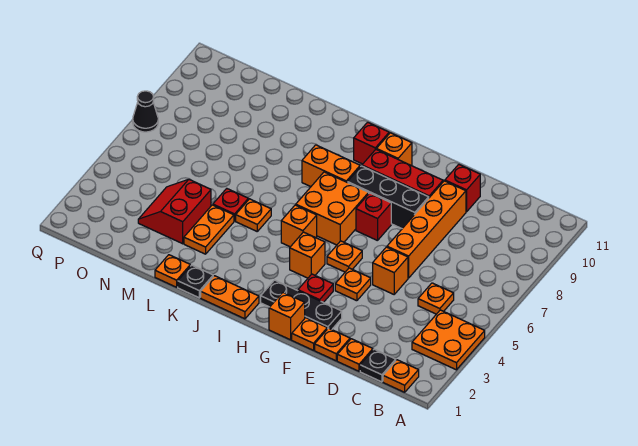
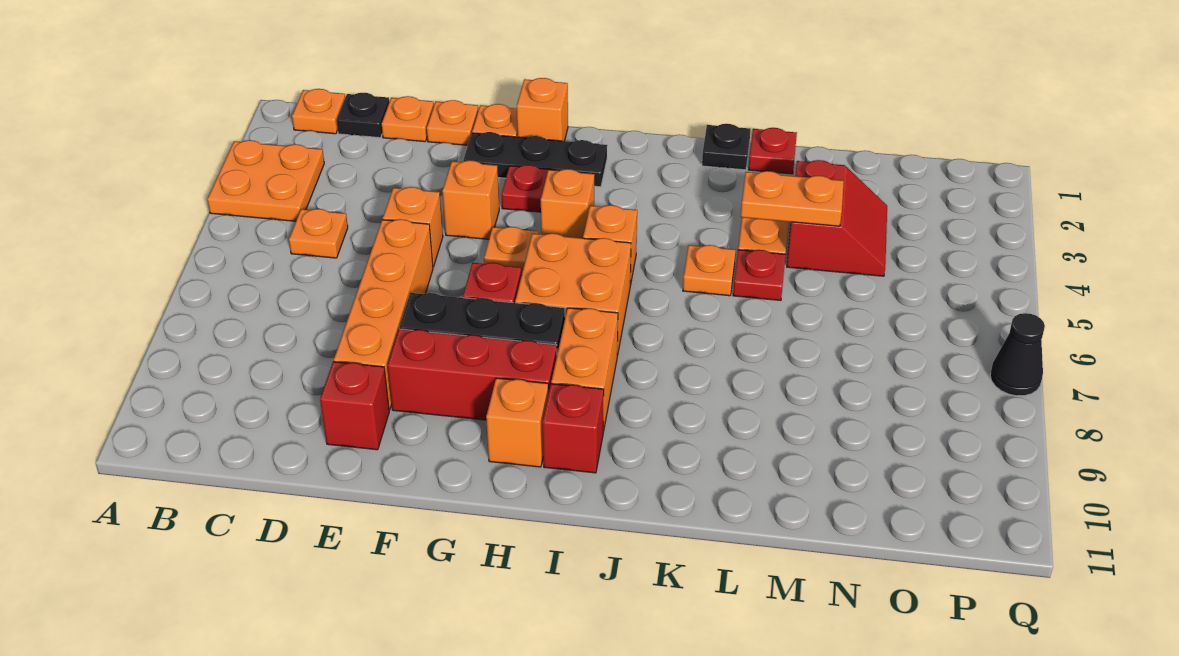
orange 1x1 plate [335,268,371,301] -> orange 1x1 brick [442,160,499,239]
orange 1x2 plate [201,276,259,319] -> orange 1x2 plate moved to [741,171,844,226]
orange 1x2 brick [302,145,360,187] -> orange 1x2 brick turned to [551,308,618,432]
orange 1x1 plate [155,255,190,287] -> red 1x1 plate [748,128,797,174]

